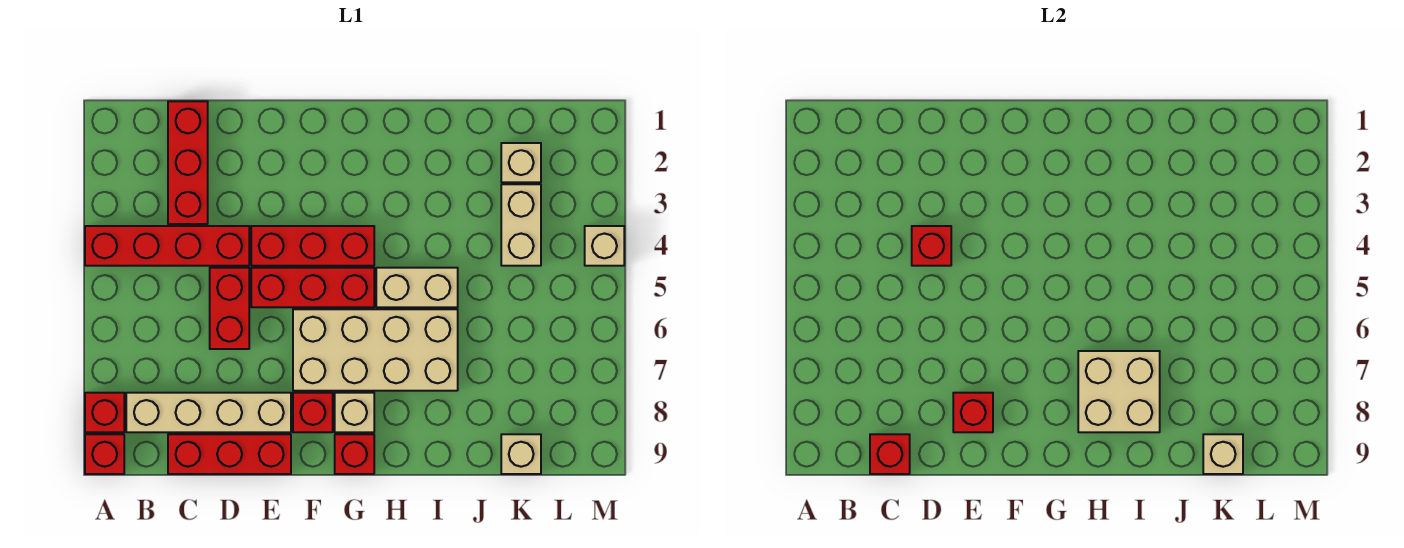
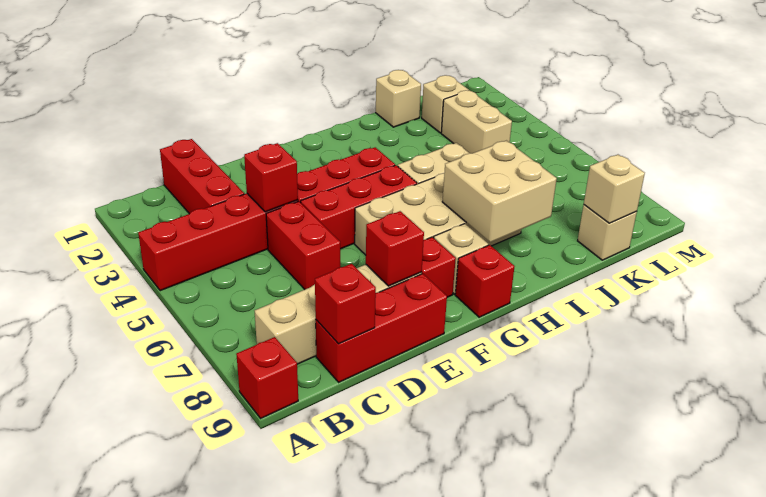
red 1x1 brick [85,393,124,432] -> none
tan 1x1 brick [585,226,624,266] -> tan 1x1 brick moved to [376,70,421,127]

